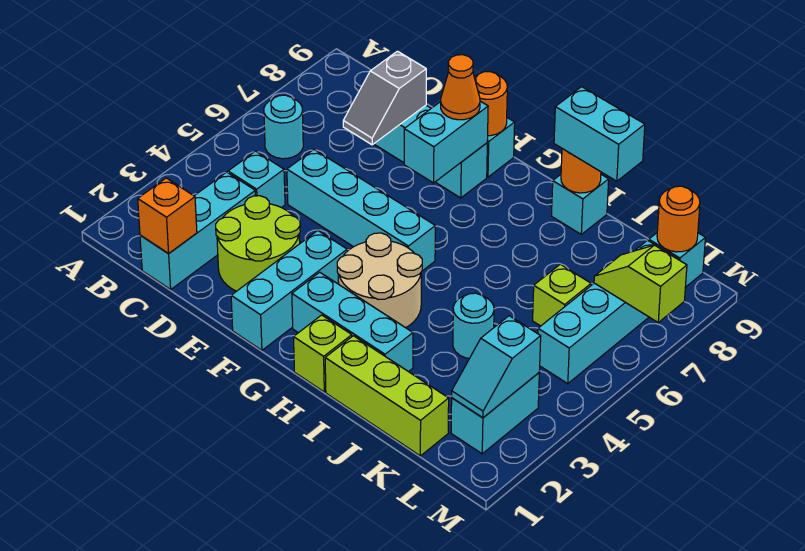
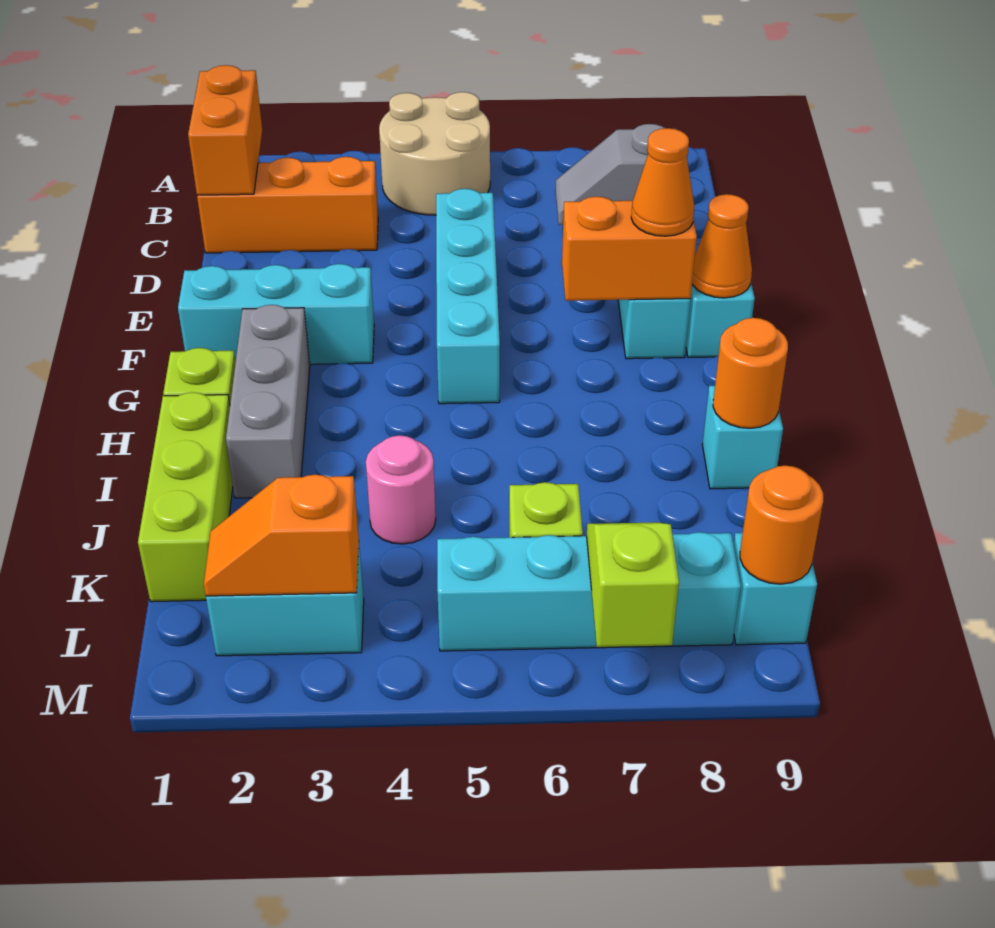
cyan 1x1 round brick [264,95,303,159] -> none
cyan 1x3 brick [140,172,256,289] -> orange 1x3 brick [197,157,378,253]
orange 1x1 brick [138,178,197,254] -> orange 1x2 brick [188,65,262,195]
cyan 1x1 brick [228,151,285,208] -> none
lime 2x2 round brick [216,196,300,291] -> none
cyan 1x2 brick [404,101,488,183] -> orange 1x2 brick [562,197,697,301]
orange 1x1 round brick [474,72,507,136] -> orange 1x1 cone [692,194,752,298]
cyan 1x3 brick [292,272,413,372] -> grey 1x3 brick [226,305,310,498]
tan 2x2 round brick [337,233,422,328] -> tan 2x2 round brick moved to [379,92,490,215]
cyan 1x2 brick [554,87,645,181] -> none
cyan 1x1 round brick [453,293,494,359] -> pink 1x1 round brick [366,435,436,544]
cyan 1x2 slope [452,316,541,418] -> orange 1x2 slope [204,475,359,596]

